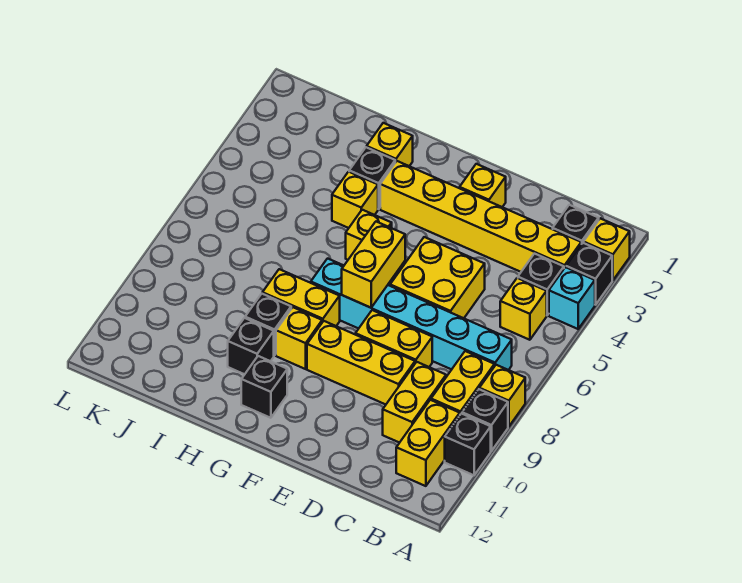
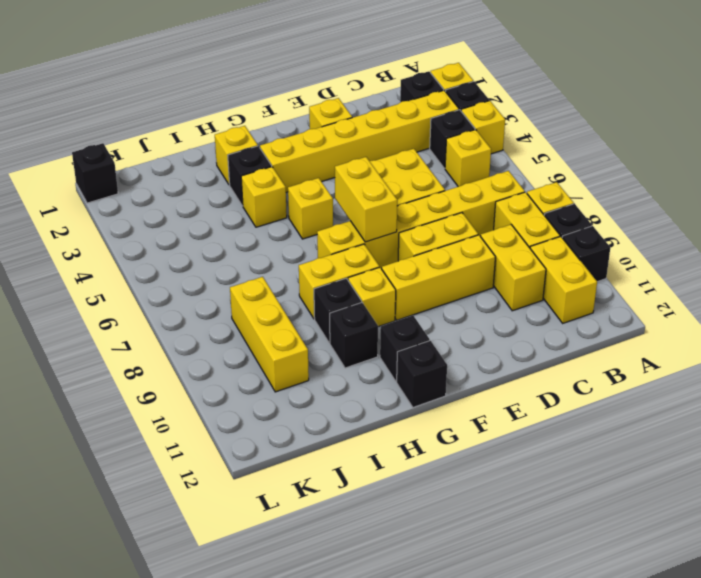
cyan 1x1 brick [549,267,595,329] -> yellow 1x1 brick [461,101,505,154]
cyan 1x6 brick [311,259,512,370] -> yellow 1x6 brick [317,171,525,268]
none -> black 1x1 brick [397,341,447,407]
none -> yellow 1x3 brick [230,277,309,392]
none -> black 1x1 brick [72,143,118,203]

